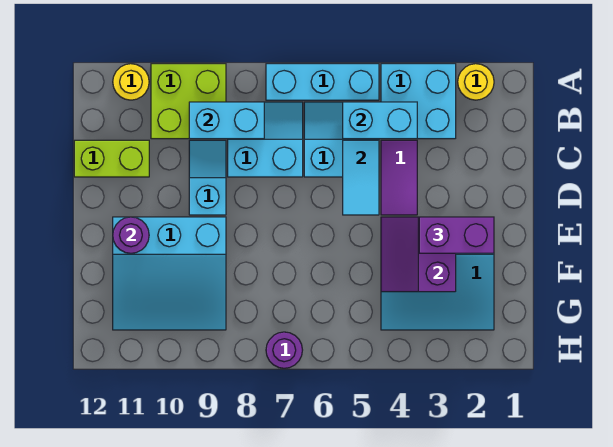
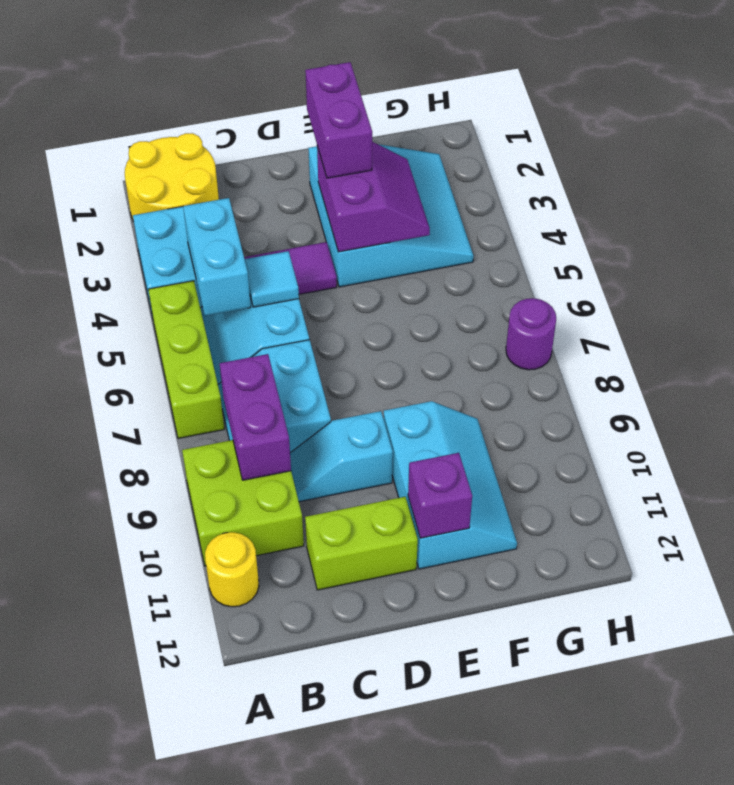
yellow 1x1 round brick [458,64,494,100] -> yellow 2x2 round brick [125,133,219,221]
cyan 1x3 brick [266,64,379,100] -> lime 1x3 brick [148,281,224,438]
cyan 1x2 brick [189,102,264,139] -> purple 1x2 brick [220,354,291,480]
cyan 1x2 tile [343,140,379,215] -> cyan 1x1 tile [245,251,299,307]
lime 1x2 brick [74,140,149,177] -> lime 1x2 brick turned to [305,497,418,590]
purple 2x2 slope [381,217,456,292] -> purple 2x2 slope turned to [317,142,430,252]
cyan 3x3 slope [113,217,226,330] -> cyan 2x3 slope [383,401,517,569]
purple 1x1 round brick [113,217,149,253] -> purple 1x1 brick [408,453,472,538]

